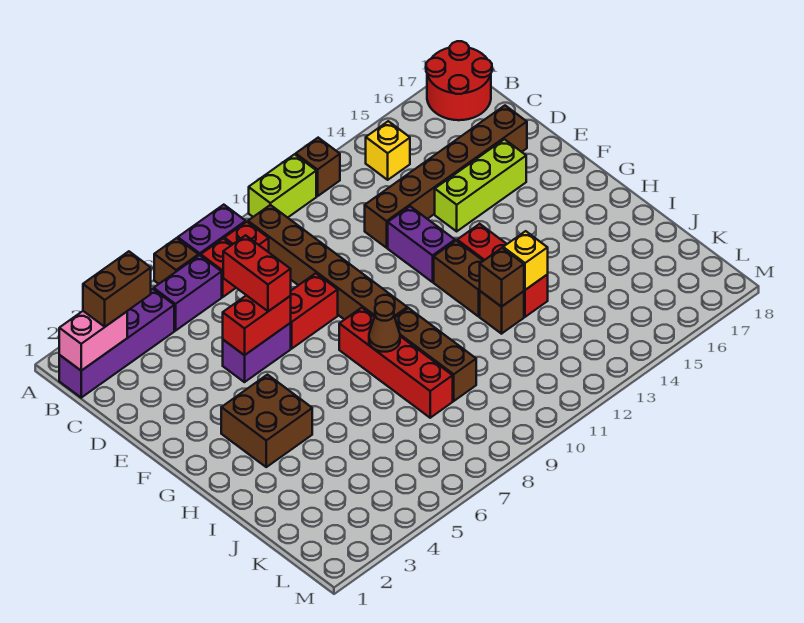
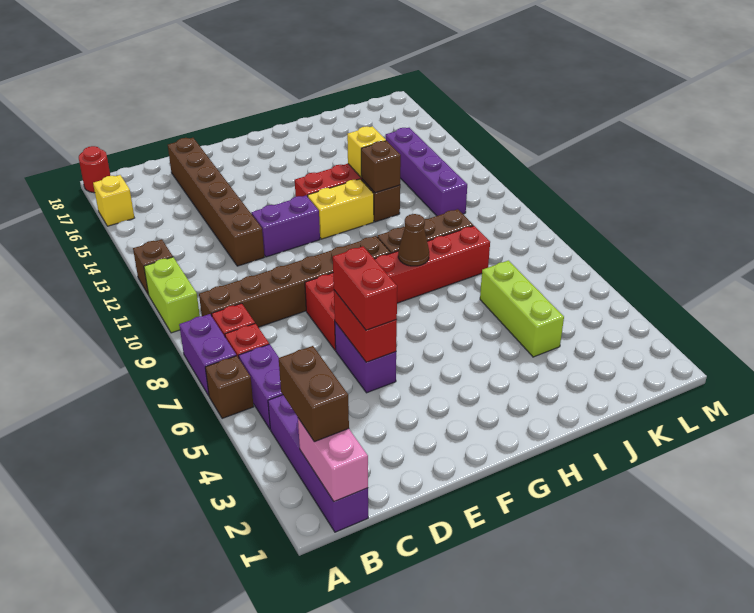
red 2x2 round brick [426,41,492,120] -> red 1x1 round brick [79,146,110,193]
yellow 1x1 brick [366,121,410,180] -> yellow 1x1 brick moved to [93,175,134,226]
red 1x2 brick [223,235,291,311] -> red 1x2 brick turned to [333,246,397,330]
lime 1x3 brick [435,139,526,231] -> lime 1x3 brick moved to [480,261,564,357]
brown 2x2 brick [221,375,312,467] -> none
brown 1x2 brick [434,241,483,316] -> yellow 1x2 brick [308,179,374,239]
none -> purple 1x4 brick [386,128,467,216]

